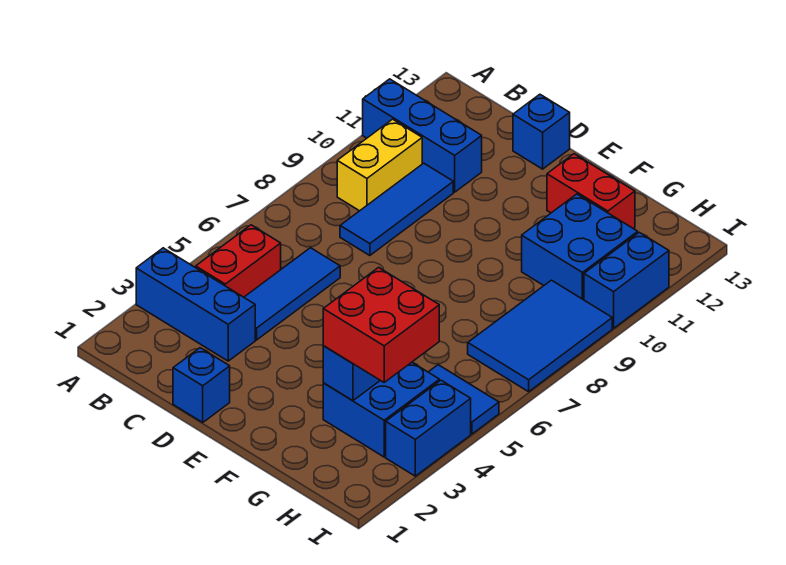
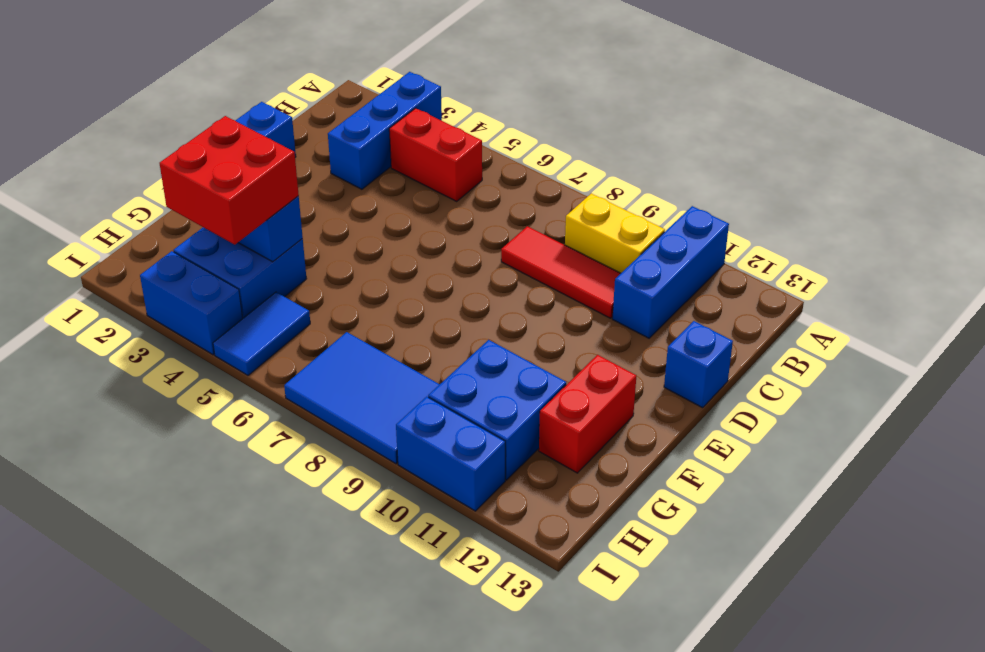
blue 1x3 tile [244,248,340,340] -> none
blue 1x3 tile [340,163,453,256] -> red 1x3 tile [501,226,621,318]

